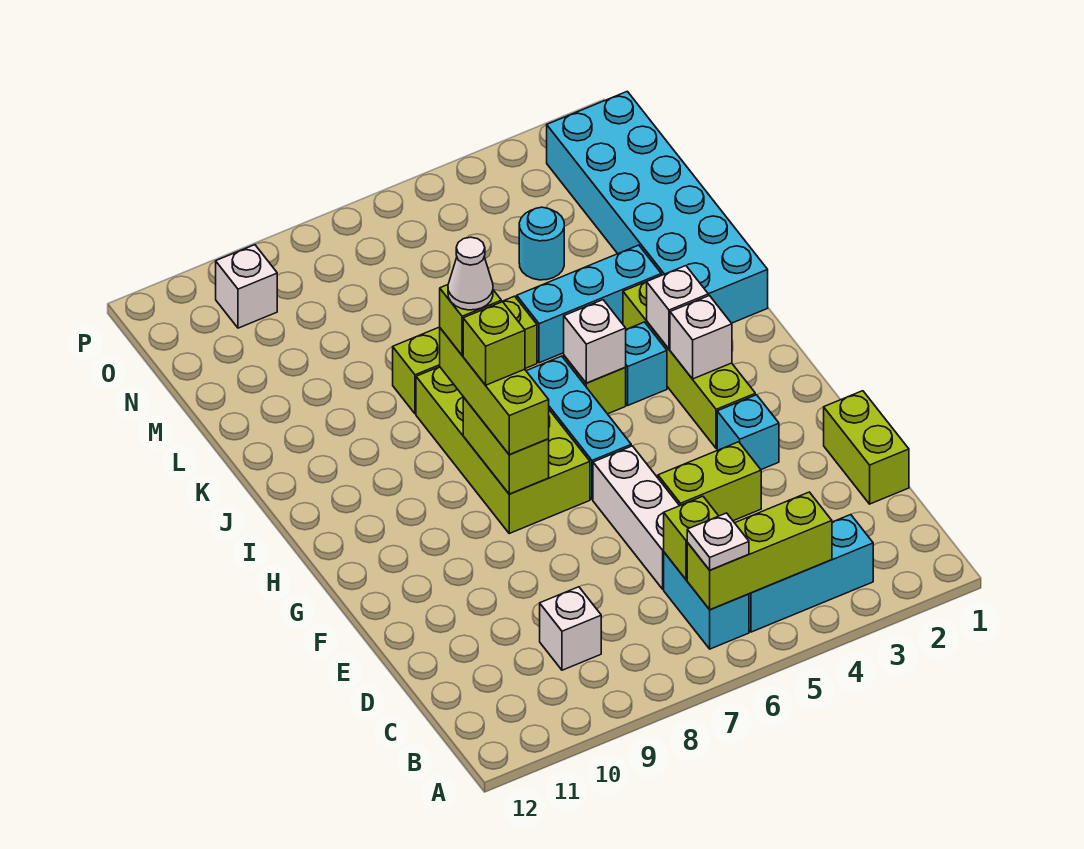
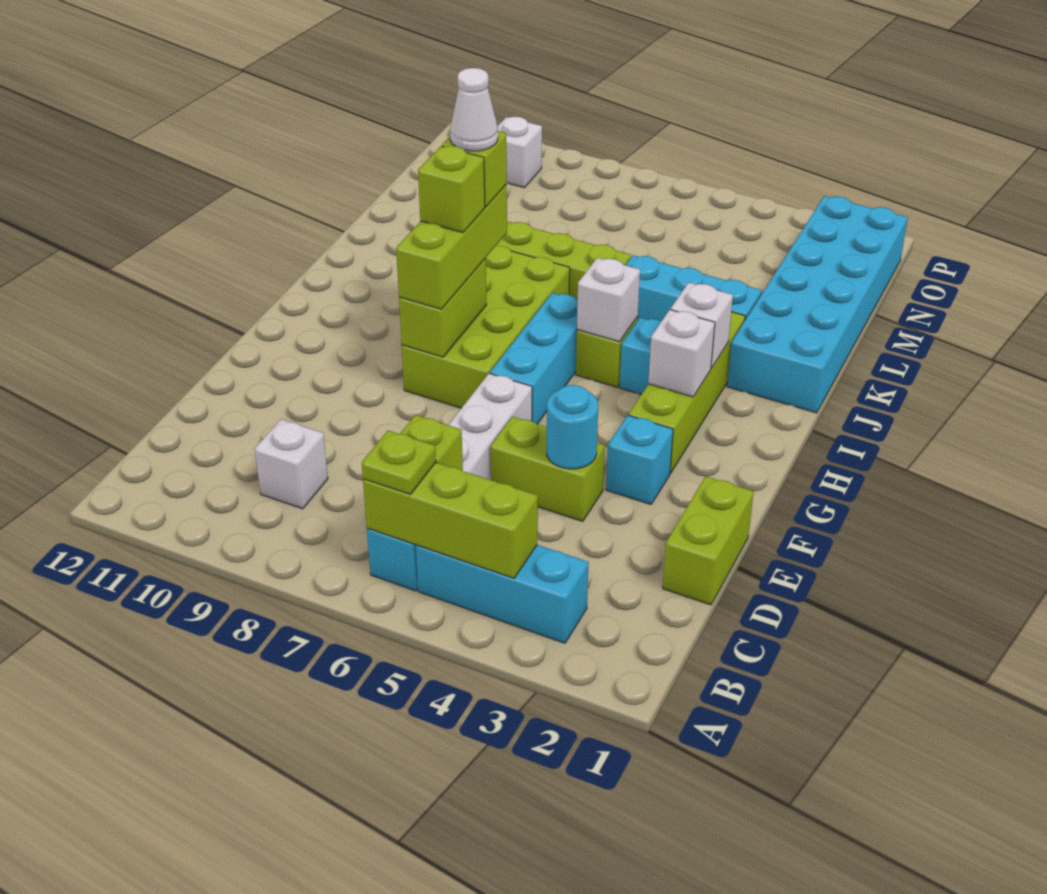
white 1x1 plate [687,513,749,570] -> lime 1x1 plate [362,430,436,495]
cyan 1x1 round brick [519,207,564,280] -> cyan 1x1 round brick moved to [547,385,598,469]

